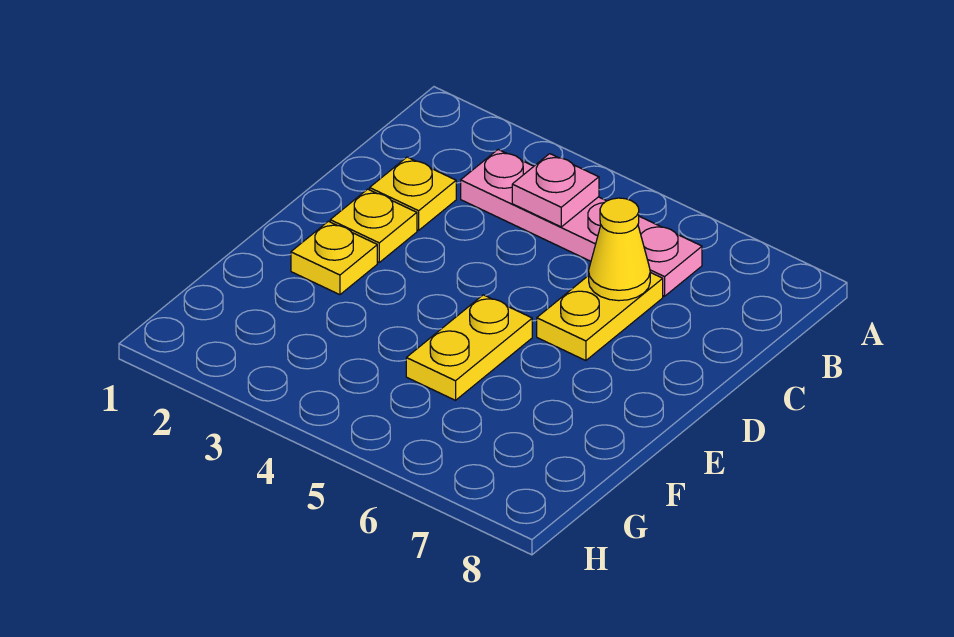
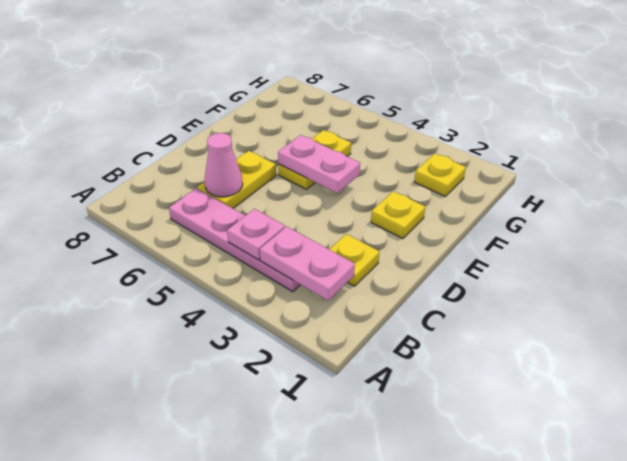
none -> pink 1x2 plate [260,226,355,300]
yellow 1x1 cone [589,198,650,301] -> pink 1x1 cone [205,133,243,197]
yellow 1x1 plate [330,189,417,262] -> yellow 1x1 plate moved to [414,154,466,196]
none -> pink 1x2 plate [278,135,360,193]

